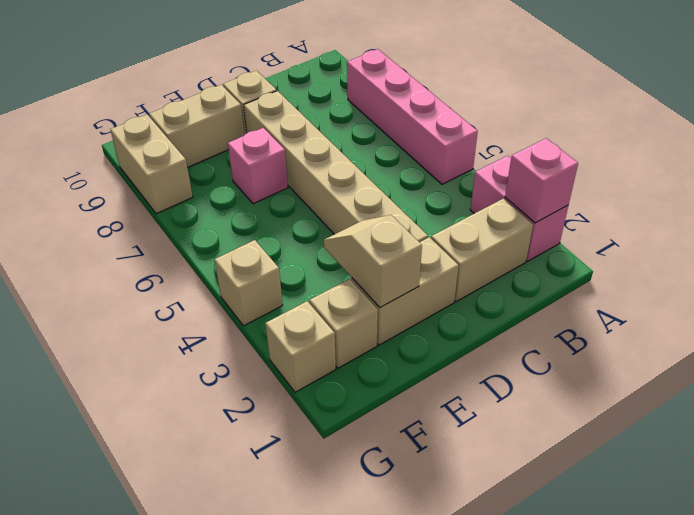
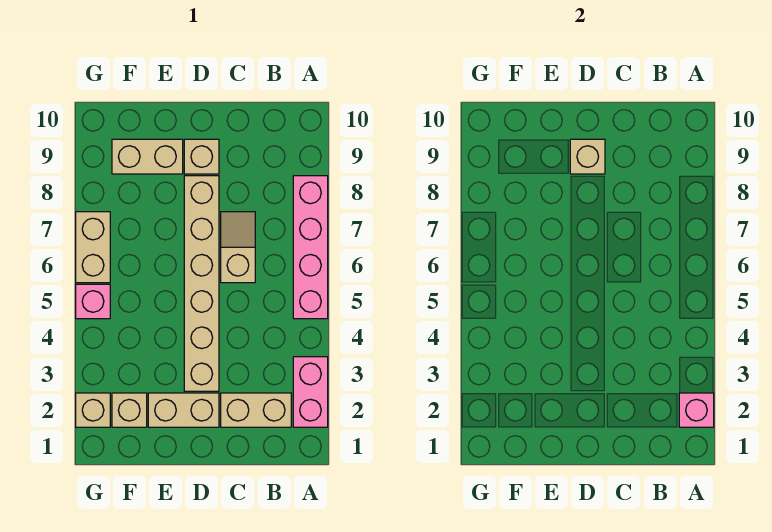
tan 1x2 slope [324,215,422,308] -> tan 1x2 slope moved to [221,212,255,283]
pink 1x1 brick [228,128,288,204] -> pink 1x1 brick moved to [76,284,110,319]
tan 1x1 brick [215,240,283,326] -> tan 1x1 brick moved to [570,139,605,174]
tan 1x2 brick [110,115,193,214] -> tan 1x2 brick moved to [76,212,110,283]

